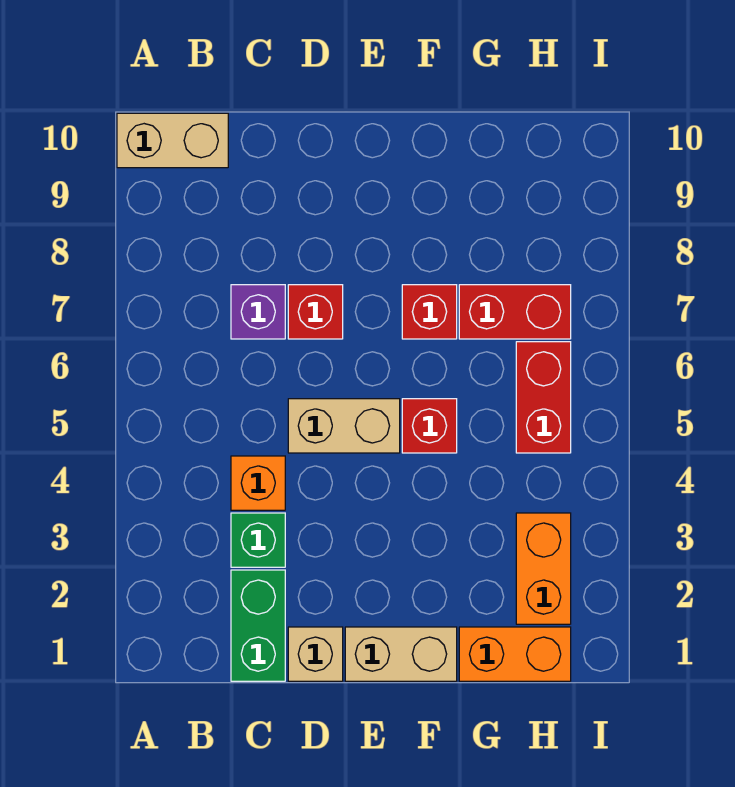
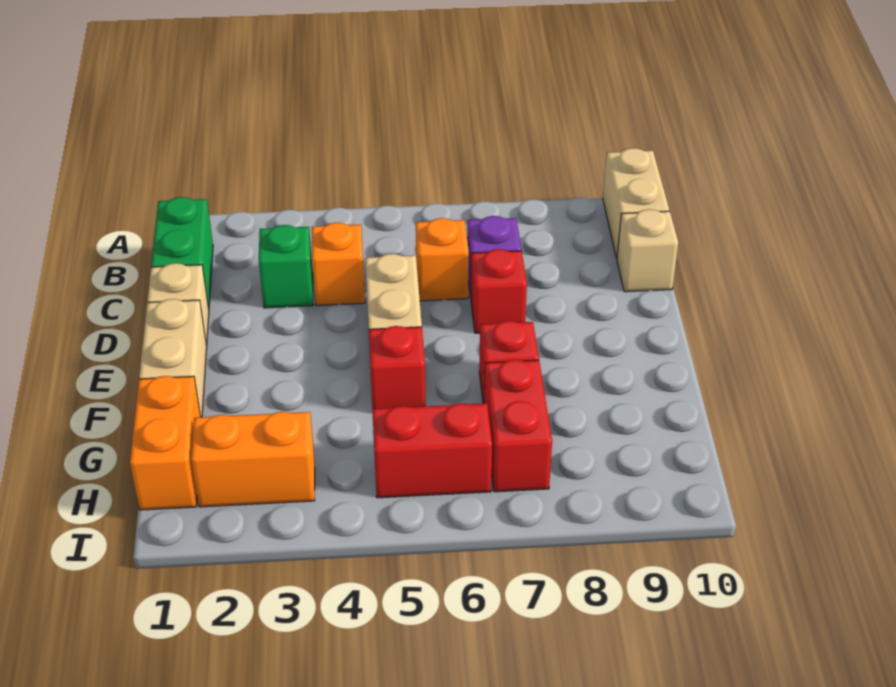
green 1x2 brick [231,570,285,681] -> green 1x2 brick turned to [151,197,213,309]
none -> orange 1x1 brick [416,218,469,301]
none -> tan 1x1 brick [617,209,678,292]

